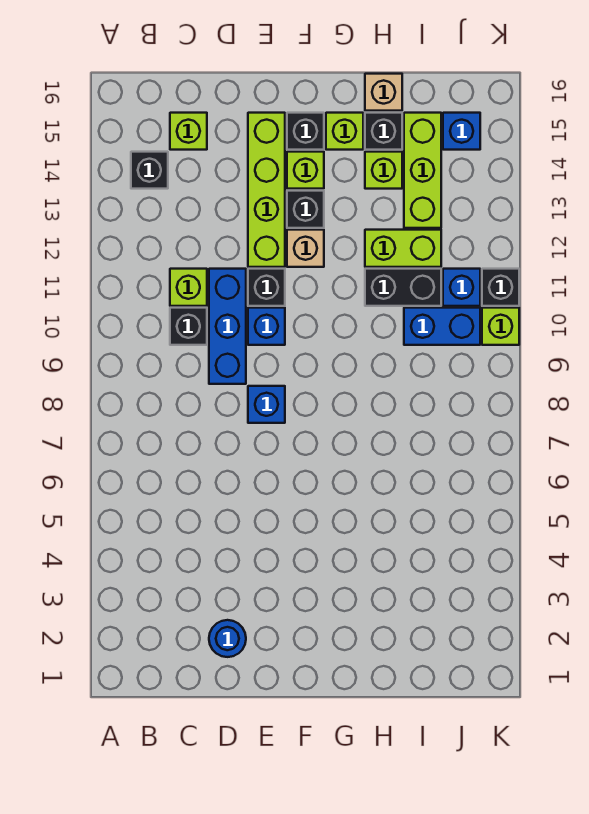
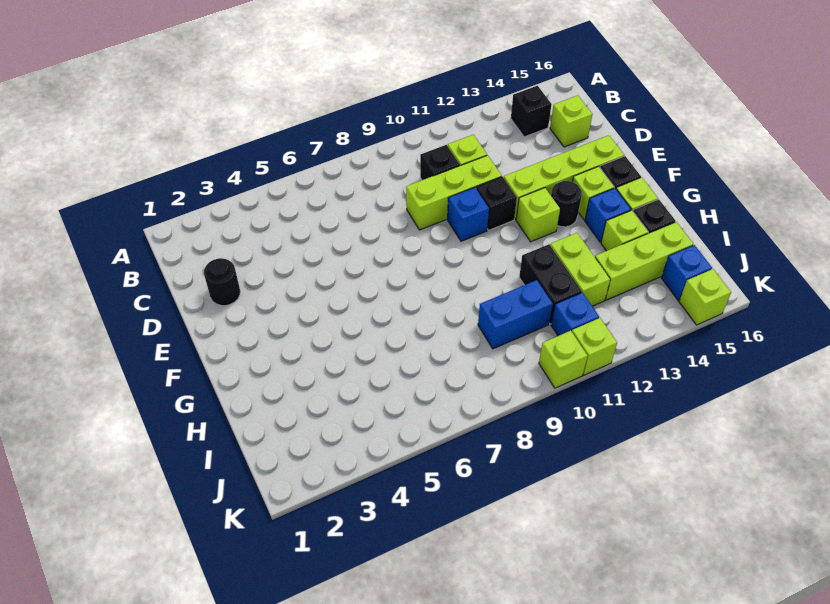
blue 1x1 round brick [209,620,246,657] -> black 1x1 round brick [204,258,240,306]
blue 1x3 brick [209,269,246,384] -> lime 1x3 brick [406,155,502,230]
blue 1x1 brick [248,386,285,423] -> blue 1x1 brick moved to [585,188,631,242]
tan 1x1 brick [287,230,324,267] -> lime 1x1 brick [516,188,560,242]
black 1x1 brick [287,191,324,228] -> black 1x1 round brick [551,181,582,227]
tan 1x1 brick [365,74,402,111] -> none
blue 1x2 brick [404,308,480,345] -> blue 1x2 brick turned to [478,280,553,349]
black 1x1 brick [482,269,519,306] -> lime 1x1 brick [572,318,617,375]
none -> lime 1x1 brick [679,269,731,325]

